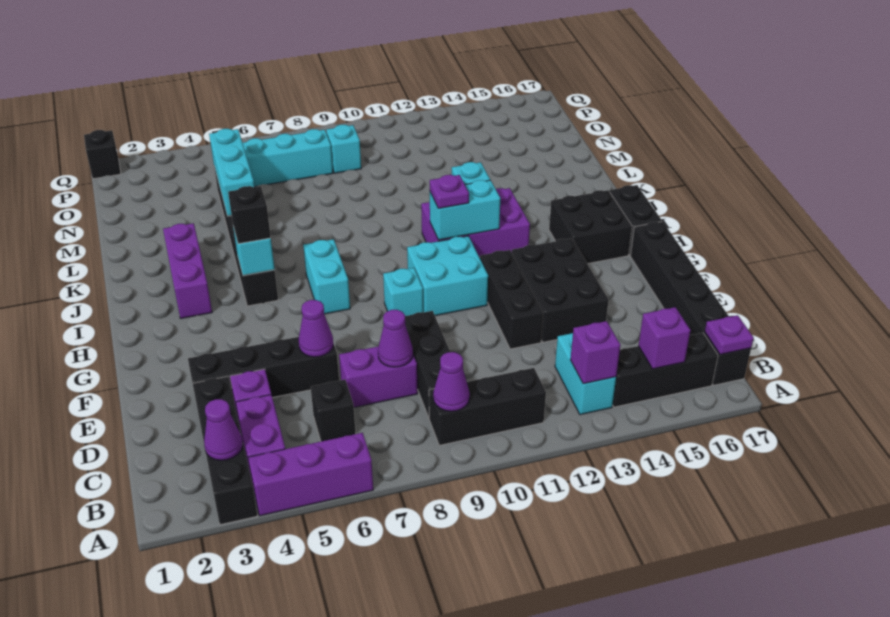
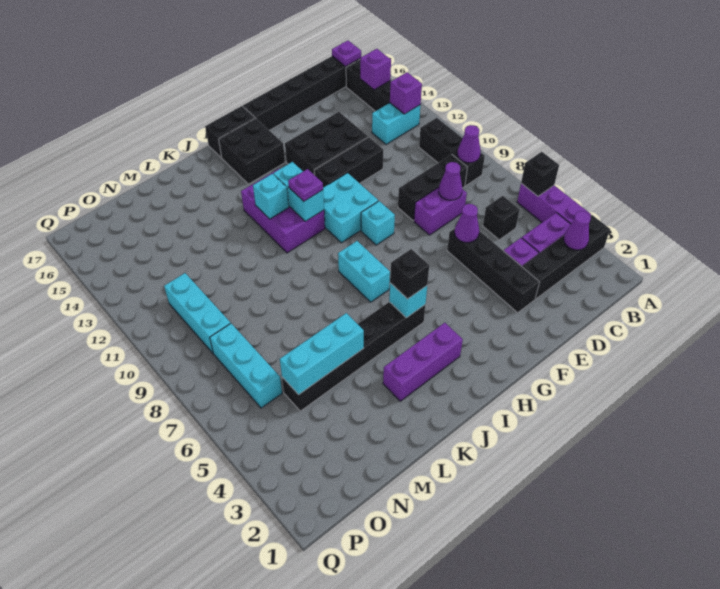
purple 1x2 brick [339,346,418,407] -> purple 1x2 brick turned to [414,187,467,235]
cyan 1x2 brick [303,239,350,314] -> cyan 1x2 brick turned to [338,241,390,302]
cyan 1x1 brick [326,125,361,173] -> cyan 1x3 brick [164,273,231,353]
black 1x1 brick [84,130,121,179] -> black 1x1 brick moved to [521,152,559,196]

